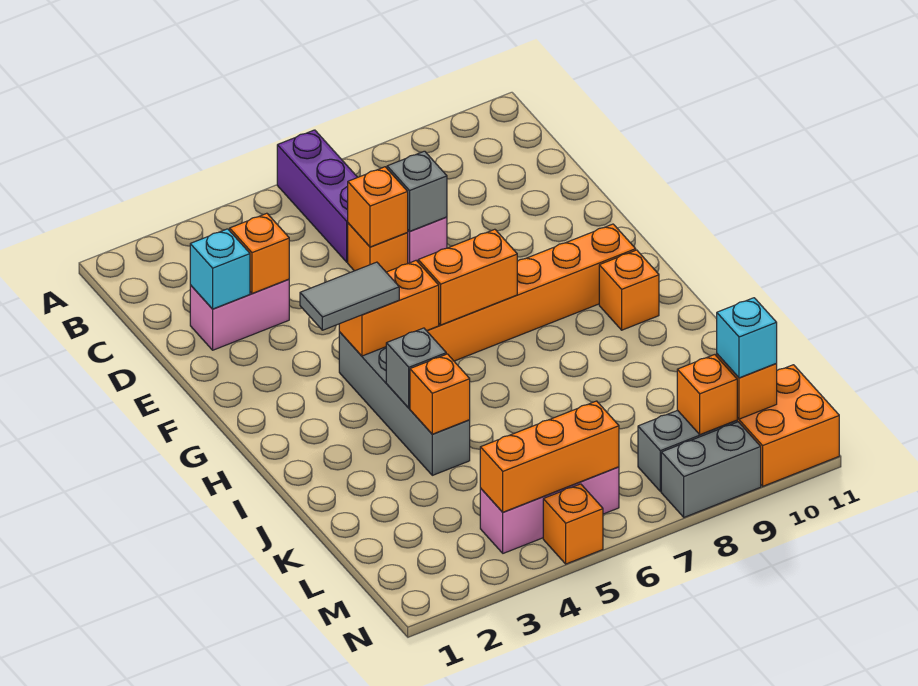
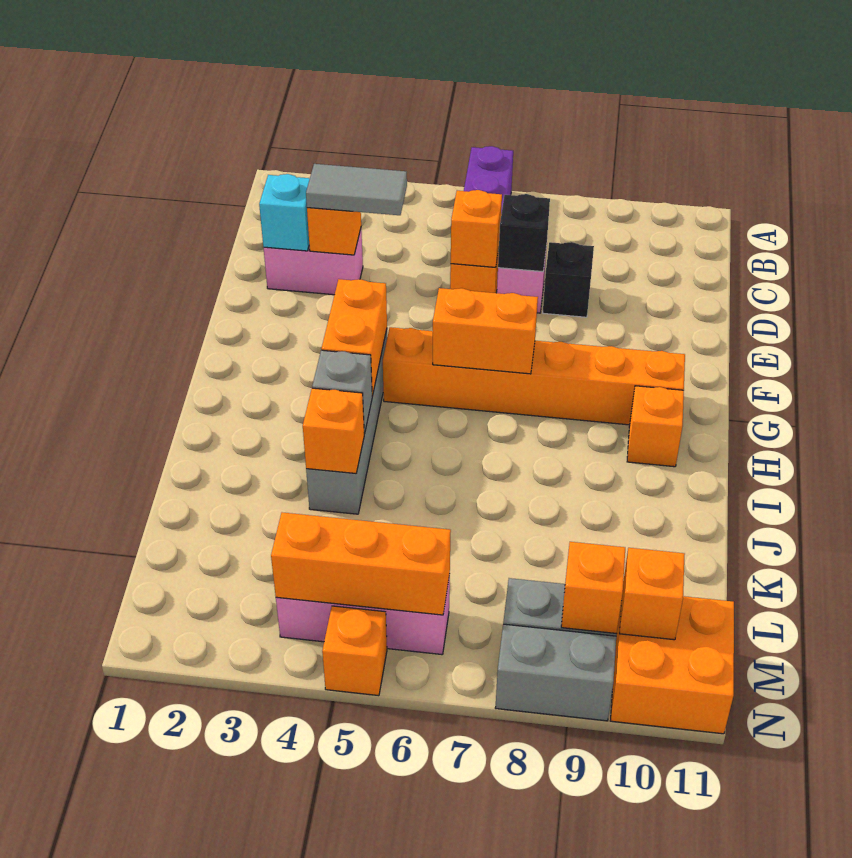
grey 1x1 brick [387,151,447,231] -> black 1x1 brick [498,194,550,272]
none -> black 1x1 brick [543,242,594,317]
grey 1x2 tile [300,262,399,330] -> grey 1x2 tile moved to [306,164,407,215]
orange 1x2 brick [339,260,439,356] -> orange 1x2 brick turned to [322,279,387,396]
cyan 1x1 brick [717,298,777,378] -> none

